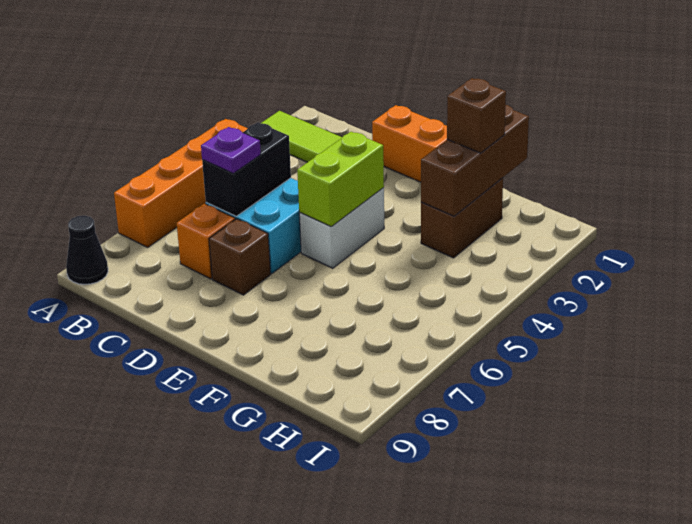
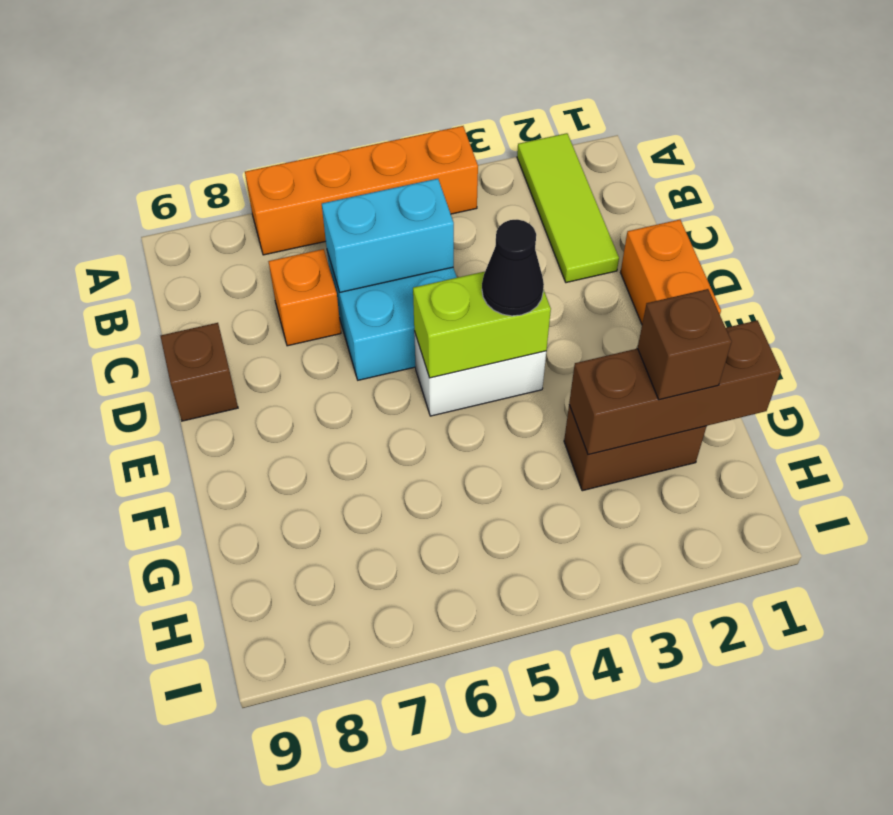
black 1x1 cone [66,216,108,285] -> black 1x1 cone moved to [482,220,544,316]
black 1x2 brick [202,122,291,216] -> cyan 1x2 brick [322,179,454,292]
purple 1x1 plate [201,127,261,173] -> none
brown 1x1 brick [209,219,271,295] -> brown 1x1 brick moved to [161,323,238,421]

